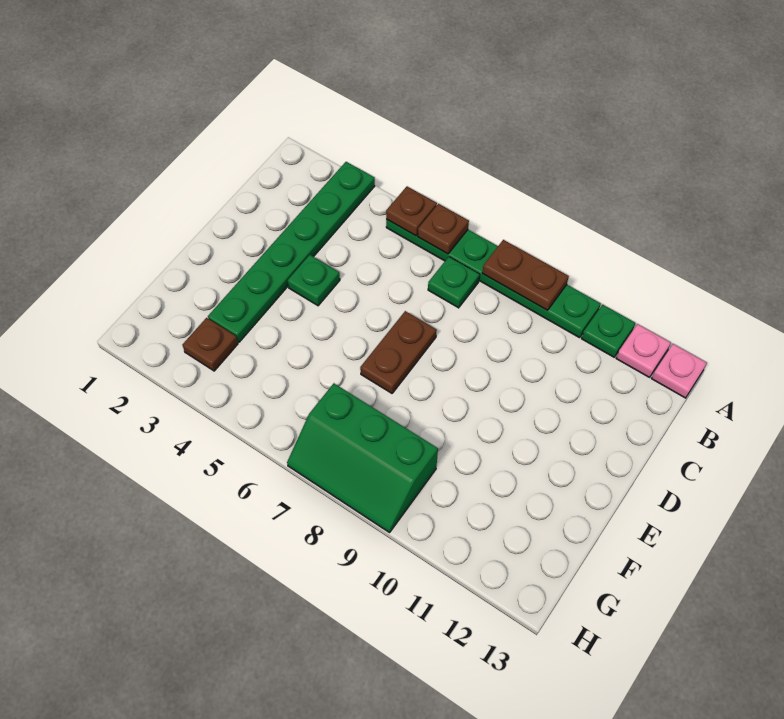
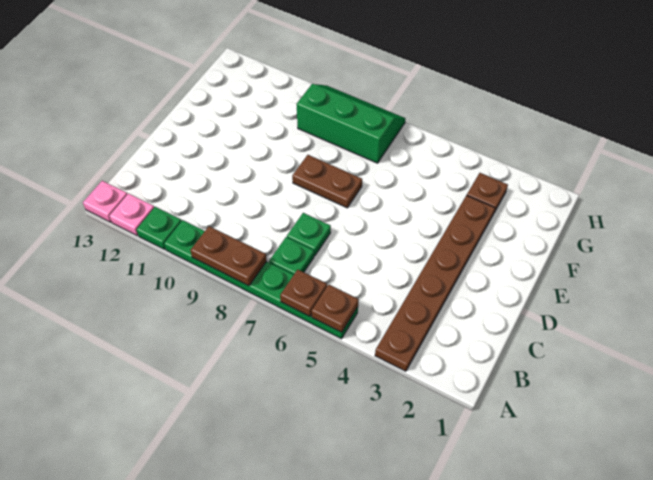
green 1x6 plate [208,162,375,342] -> brown 1x6 plate [375,195,495,371]
green 1x1 plate [288,255,340,306] -> green 1x1 plate moved to [287,213,331,256]
brown 1x2 plate [360,311,437,393] -> brown 1x2 plate turned to [292,155,362,208]

